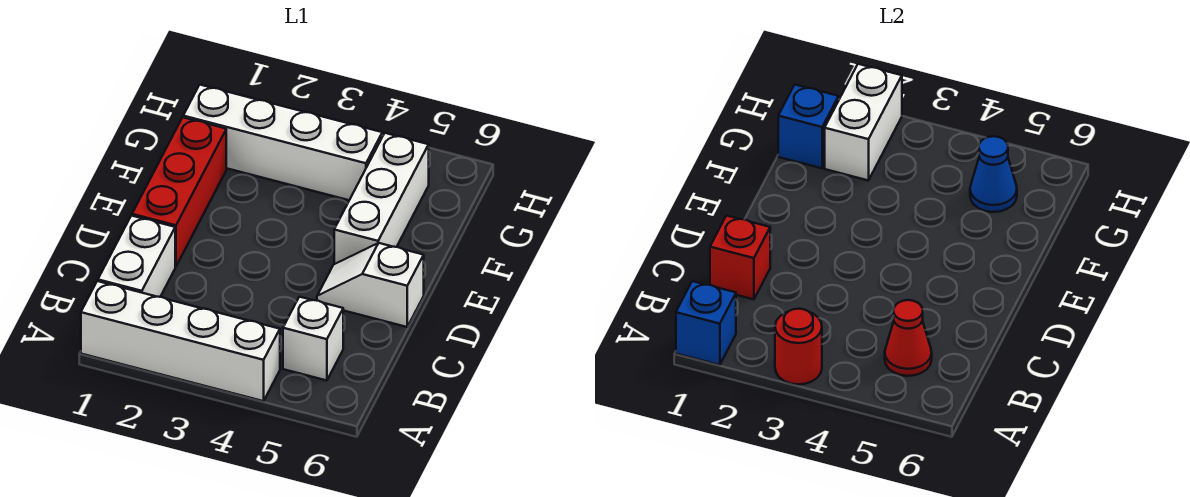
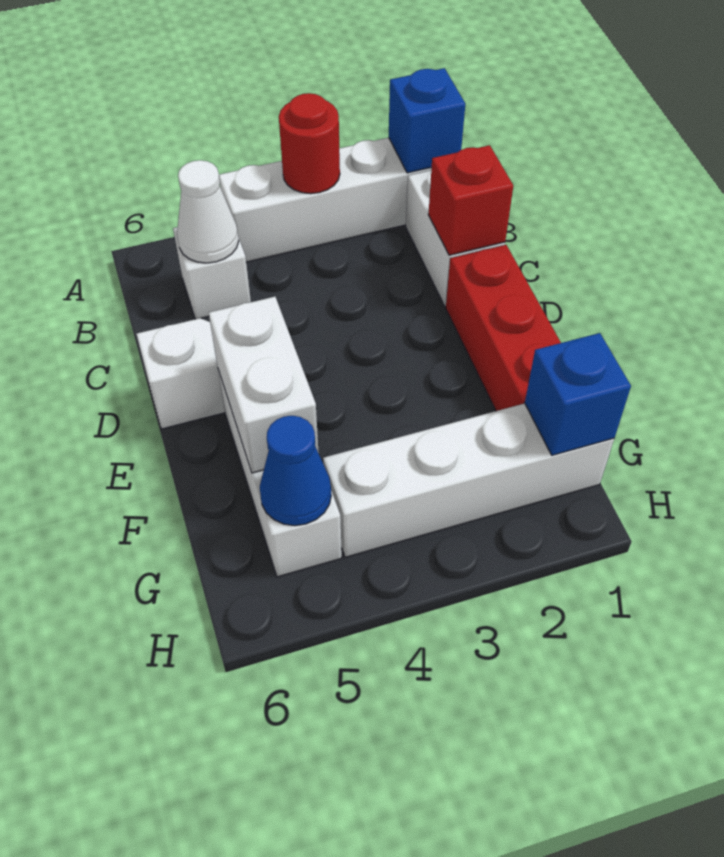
red 1x1 cone [885,300,932,376] -> white 1x1 cone [177,160,239,263]
white 1x2 brick [825,64,902,180] -> white 1x2 brick moved to [209,297,319,473]

